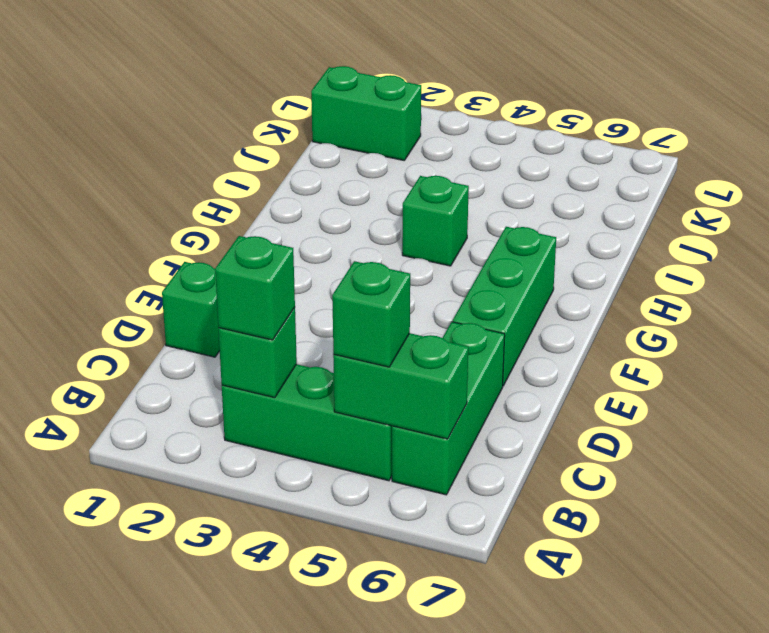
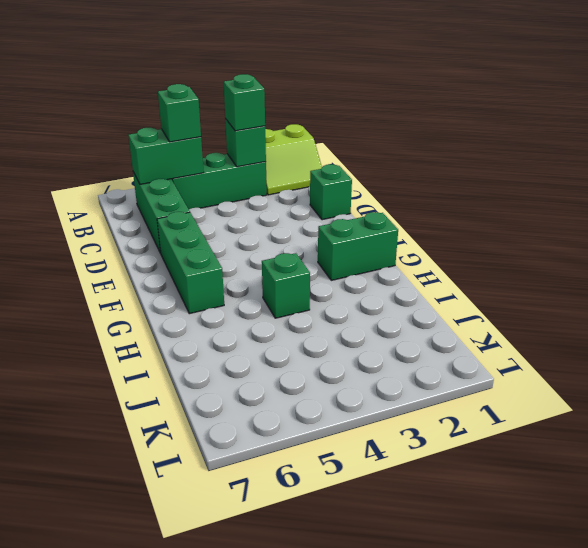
none -> lime 2x2 slope [265,124,322,195]
green 1x2 brick [311,66,421,160] -> green 1x2 brick moved to [318,212,398,280]

